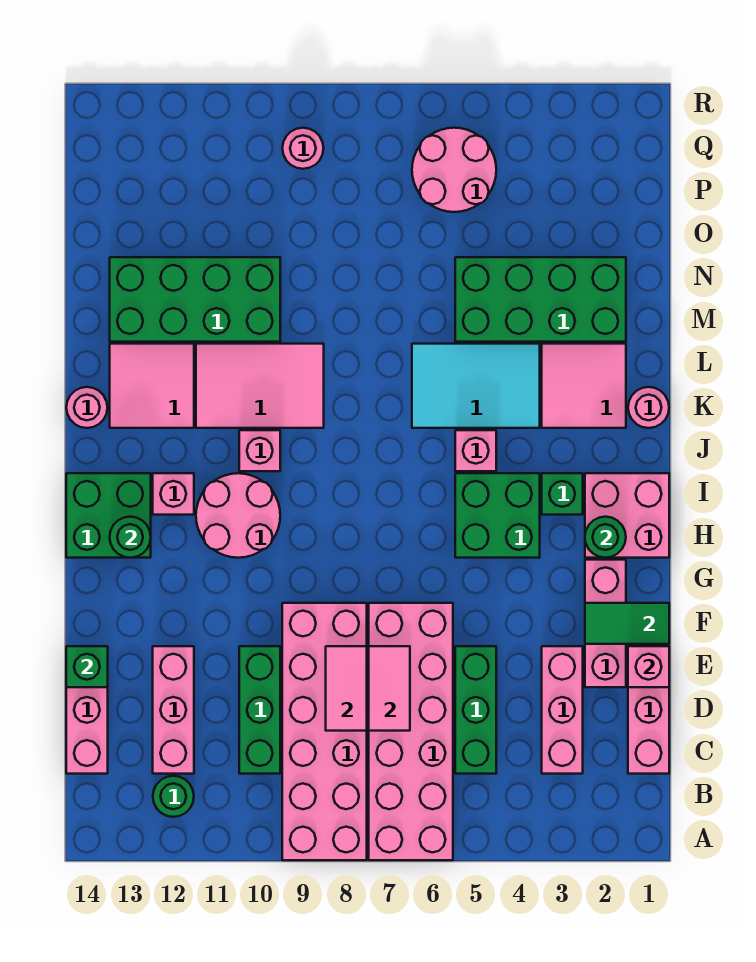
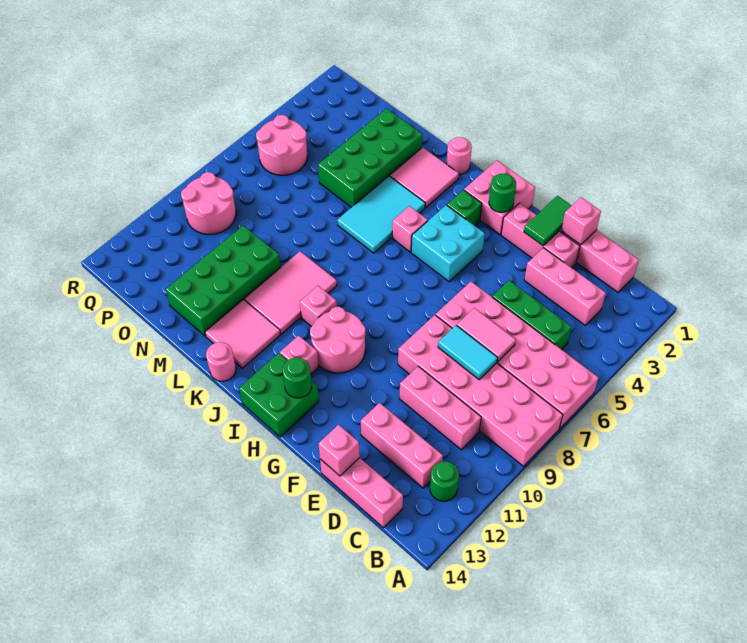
green 1x3 brick [239,646,280,774] -> pink 1x3 brick [400,366,481,450]
pink 1x2 tile [326,646,367,731] -> cyan 1x2 tile [438,325,498,380]
green 1x1 brick [66,646,108,687] -> pink 1x1 brick [319,425,360,476]
green 2x2 brick [455,473,540,558] -> cyan 2x2 brick [411,205,485,282]
pink 1x1 round brick [282,128,324,169] -> pink 2x2 round brick [181,172,236,234]

